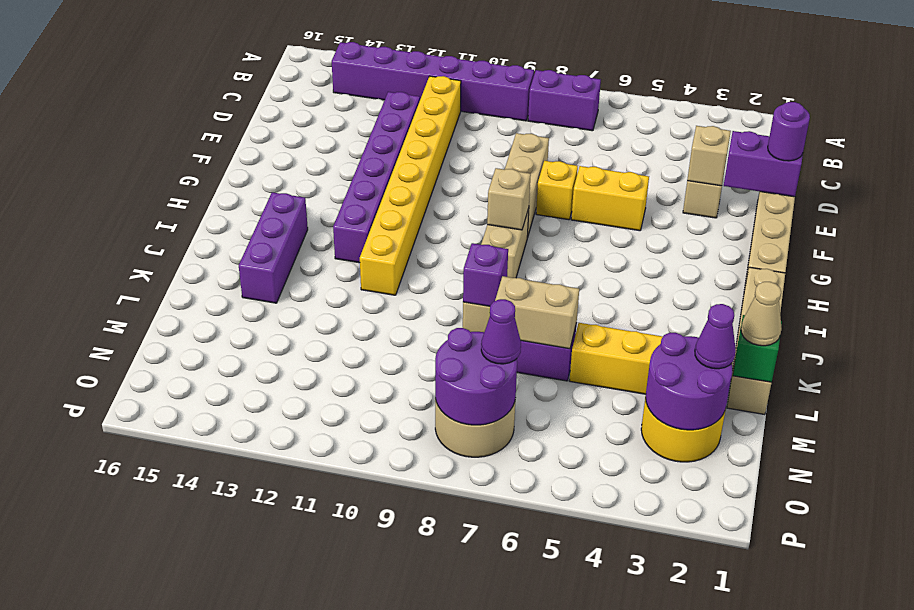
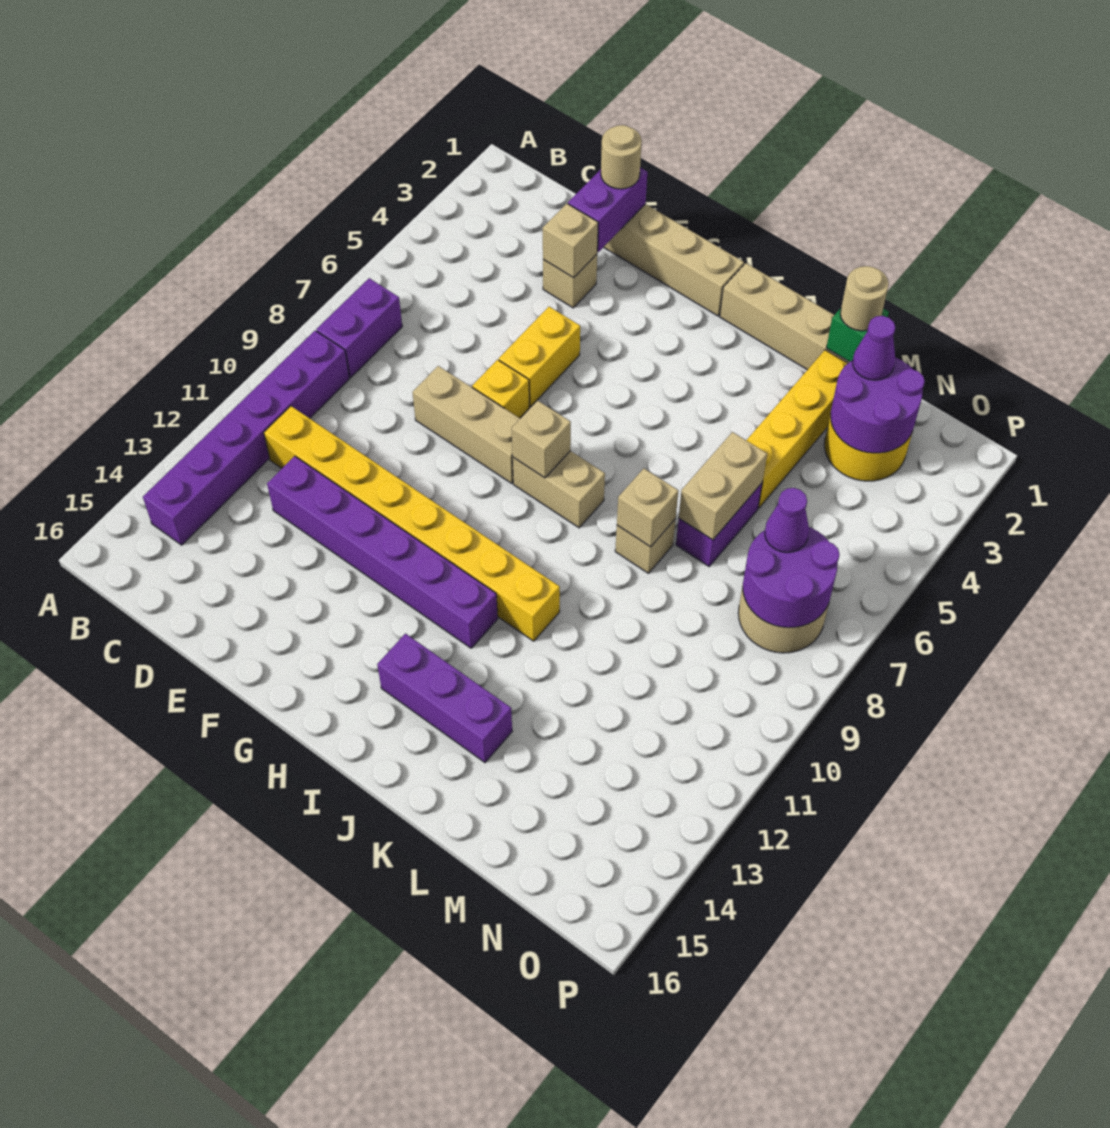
purple 1x1 round brick [768,102,810,161] -> tan 1x1 round brick [601,125,642,189]
purple 1x1 brick [463,243,508,306] -> tan 1x1 brick [617,469,678,547]
tan 1x1 cone [741,282,782,346] -> tan 1x1 round brick [840,266,889,331]

